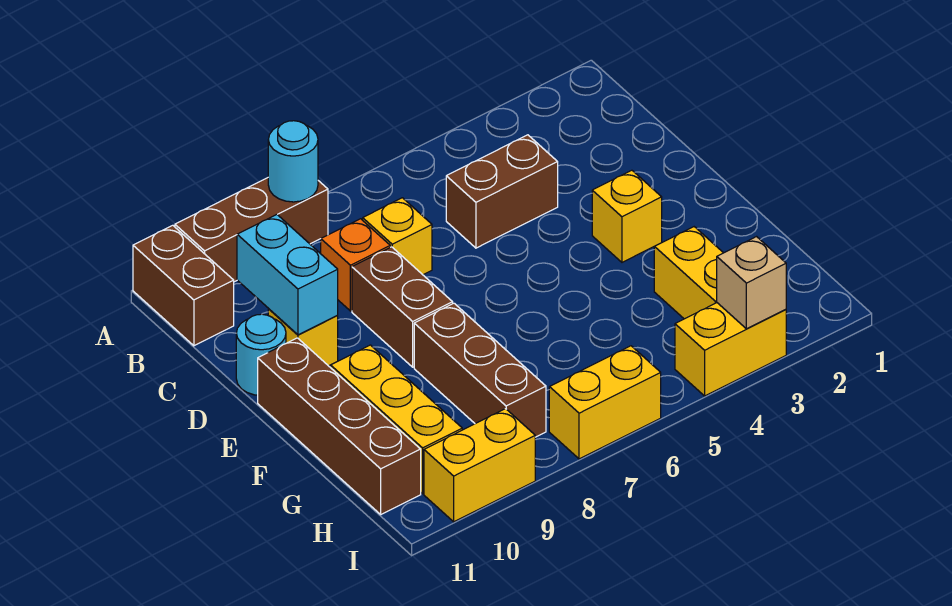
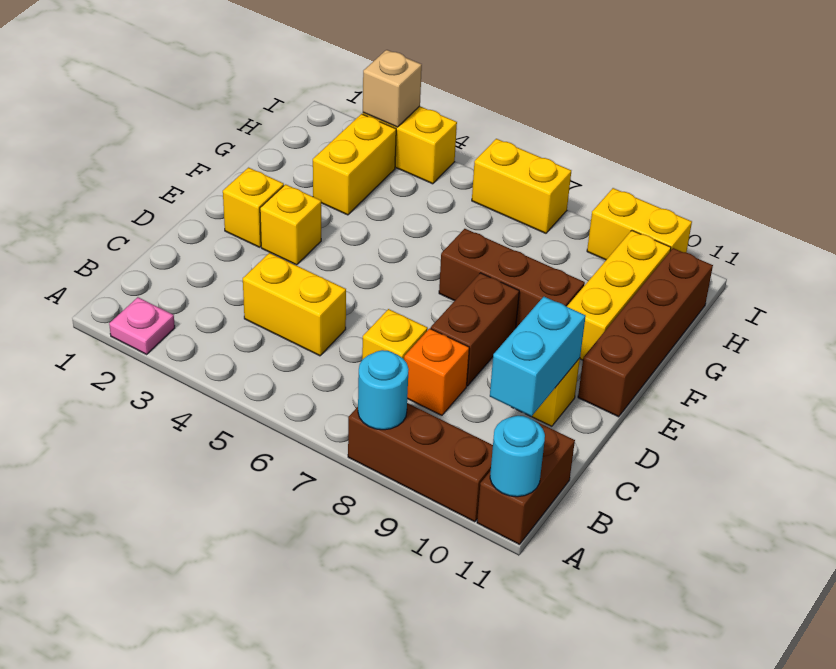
none -> pink 1x1 plate [109,297,175,354]
brown 1x2 brick [446,135,558,248] -> yellow 1x2 brick [243,253,346,356]
cyan 1x1 round brick [236,314,286,395] -> cyan 1x1 round brick moved to [490,416,545,497]
none -> yellow 1x1 brick [223,168,284,247]
brown 1x3 brick [414,303,546,437] -> brown 1x3 brick turned to [439,229,585,328]

